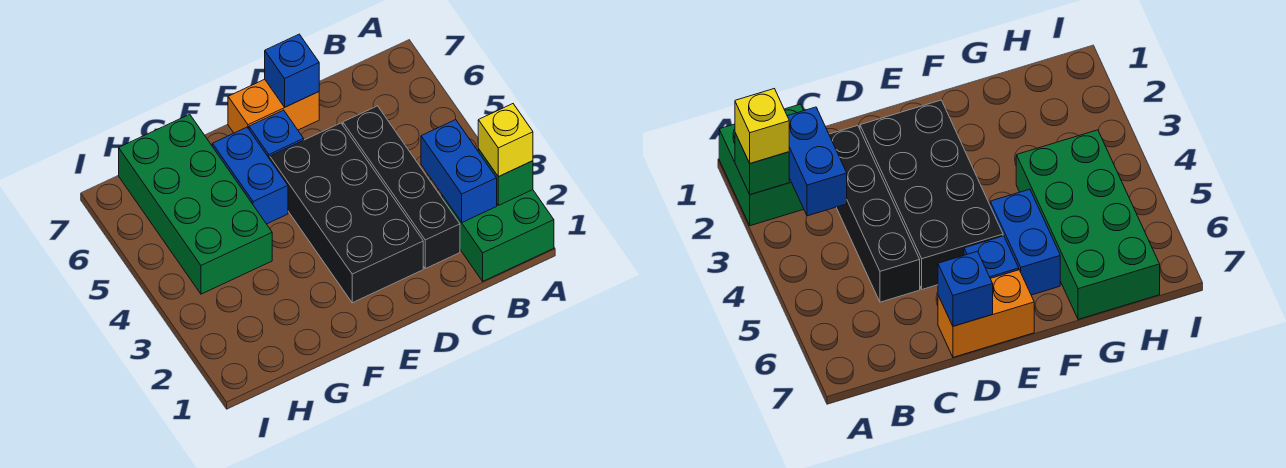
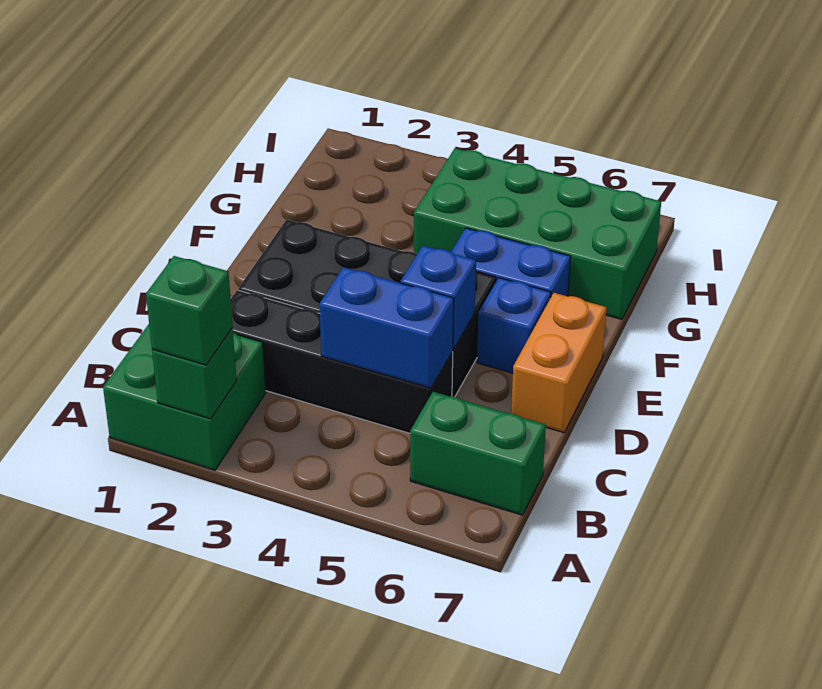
yellow 1x1 brick [478,104,533,177] -> green 1x1 brick [146,256,233,365]
blue 1x2 brick [421,120,497,222] -> blue 1x2 brick moved to [320,267,454,388]
none -> green 1x2 brick [410,392,546,515]
blue 1x1 brick [265,34,319,107] -> blue 1x1 brick moved to [401,246,476,349]

